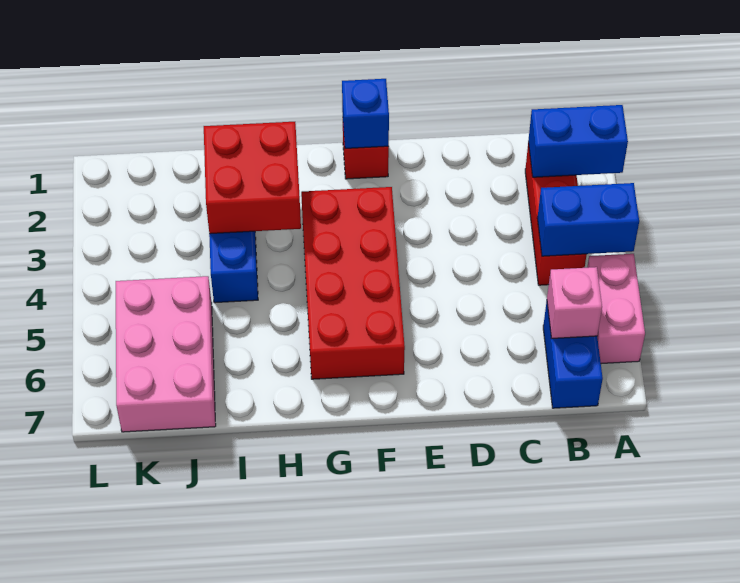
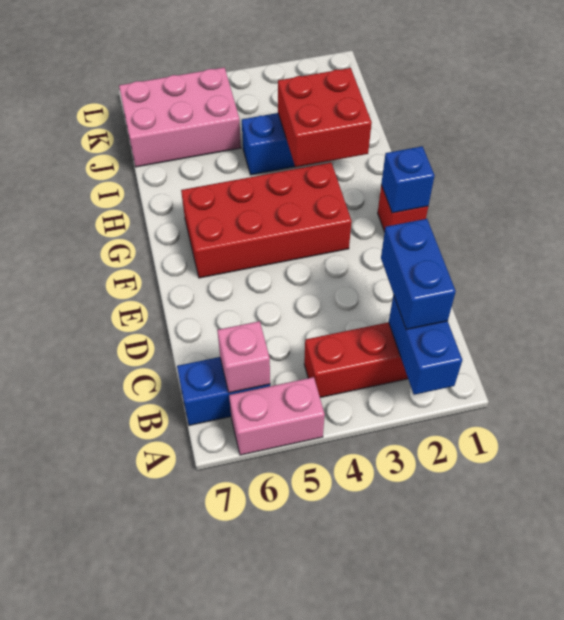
blue 1x2 brick [537,183,639,256] -> blue 1x2 brick moved to [381,219,456,330]

